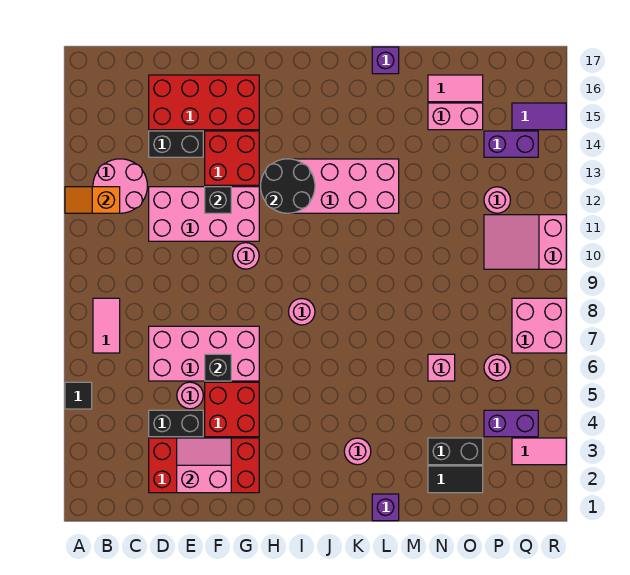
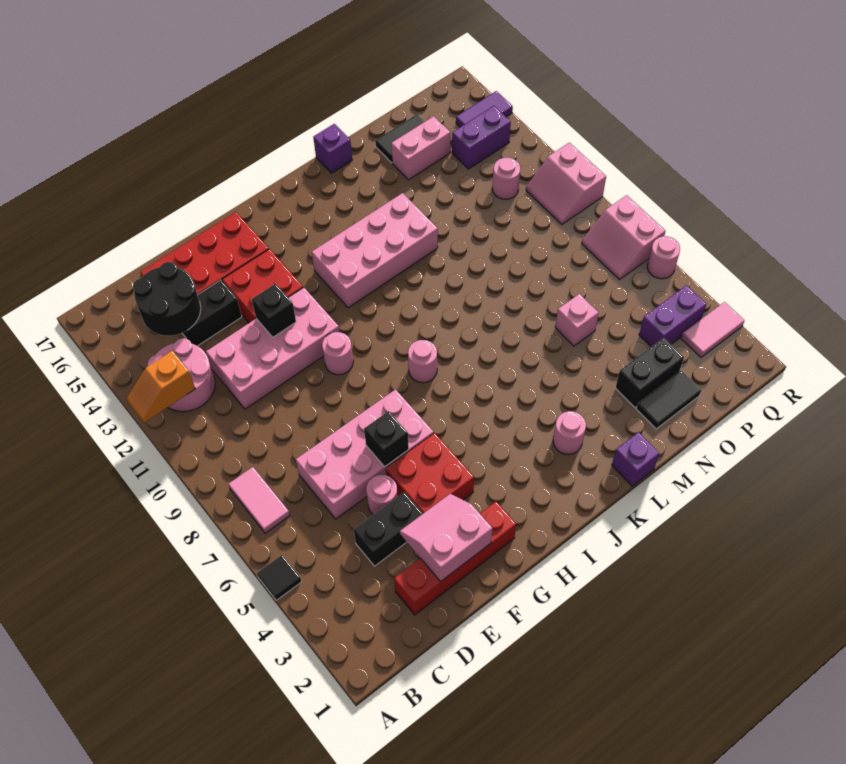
red 2x4 brick [149,438,259,493] -> red 1x4 brick [394,502,516,615]
black 2x2 round brick [261,159,315,213] -> black 2x2 round brick moved to [133,262,201,336]
pink 1x2 tile [428,75,483,102] -> black 1x2 tile [375,114,425,163]
pink 1x1 round brick [484,354,510,381] -> pink 1x1 round brick moved to [647,236,680,279]
pink 2x3 slope [484,215,566,269] -> pink 2x2 slope [526,143,606,224]
pink 2x2 brick [512,298,566,353] -> pink 2x2 slope [582,195,665,280]

